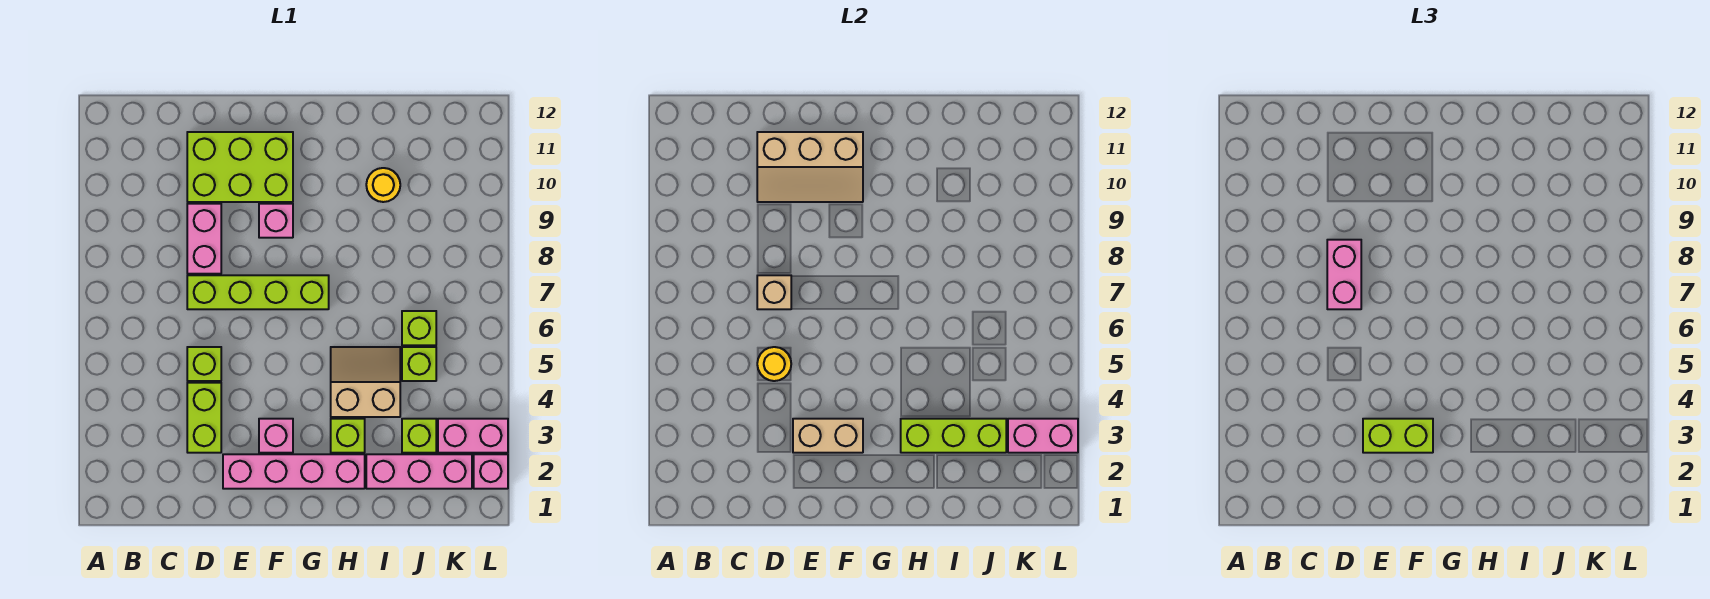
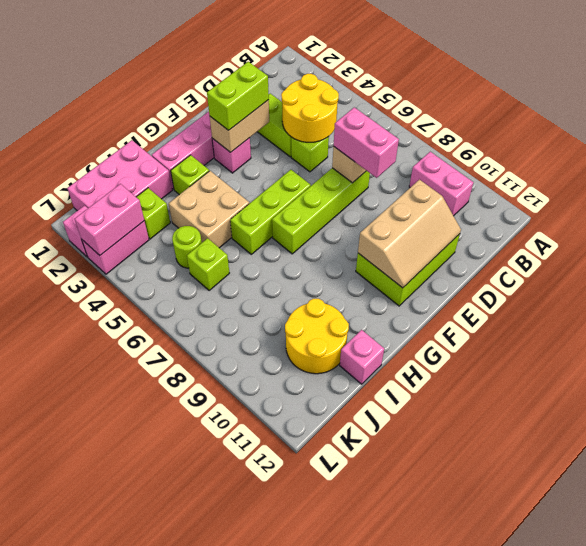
yellow 1x1 round brick [757,347,791,381] -> yellow 2x2 round brick [281,74,339,142]
pink 1x2 brick [187,204,221,274] -> pink 1x2 brick moved to [409,152,473,216]
tan 2x3 slope [757,132,863,202] -> tan 2x3 slope turned to [358,180,461,288]
pink 1x1 brick [259,204,293,238] -> pink 1x1 brick moved to [340,330,384,384]
lime 1x3 brick [901,419,1006,453] -> lime 1x3 brick moved to [230,170,311,254]
tan 2x2 slope [331,347,400,417] -> tan 2x2 brick [169,171,249,248]
pink 1x3 brick [366,454,472,489] -> pink 2x3 brick [67,140,172,211]
yellow 1x1 round brick [366,168,400,202] -> yellow 2x2 round brick [285,299,349,374]
lime 1x1 brick [402,347,436,381] -> lime 1x1 round brick [172,226,202,268]

